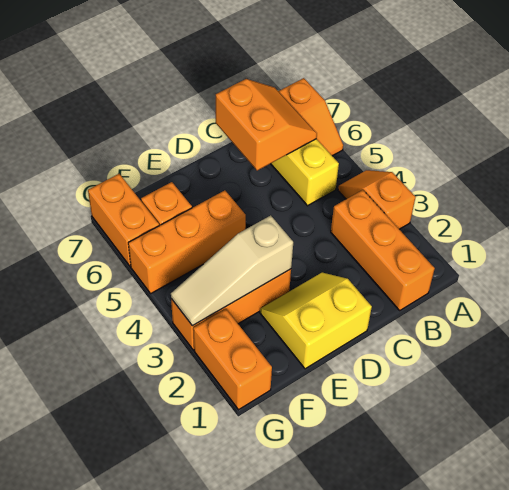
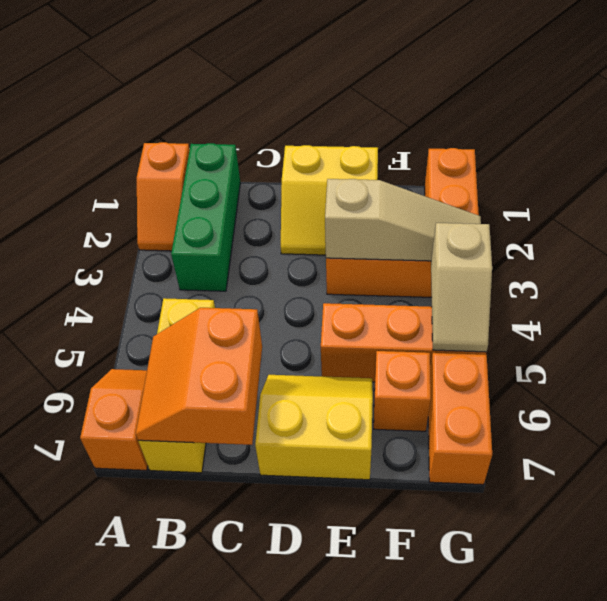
orange 1x2 slope [338,170,416,229] -> orange 1x2 slope moved to [137,142,190,251]
orange 1x3 brick [331,190,435,310] -> green 1x3 brick [171,143,240,291]
none -> yellow 2x2 slope [255,375,373,480]
none -> tan 1x2 slope [431,223,492,352]

